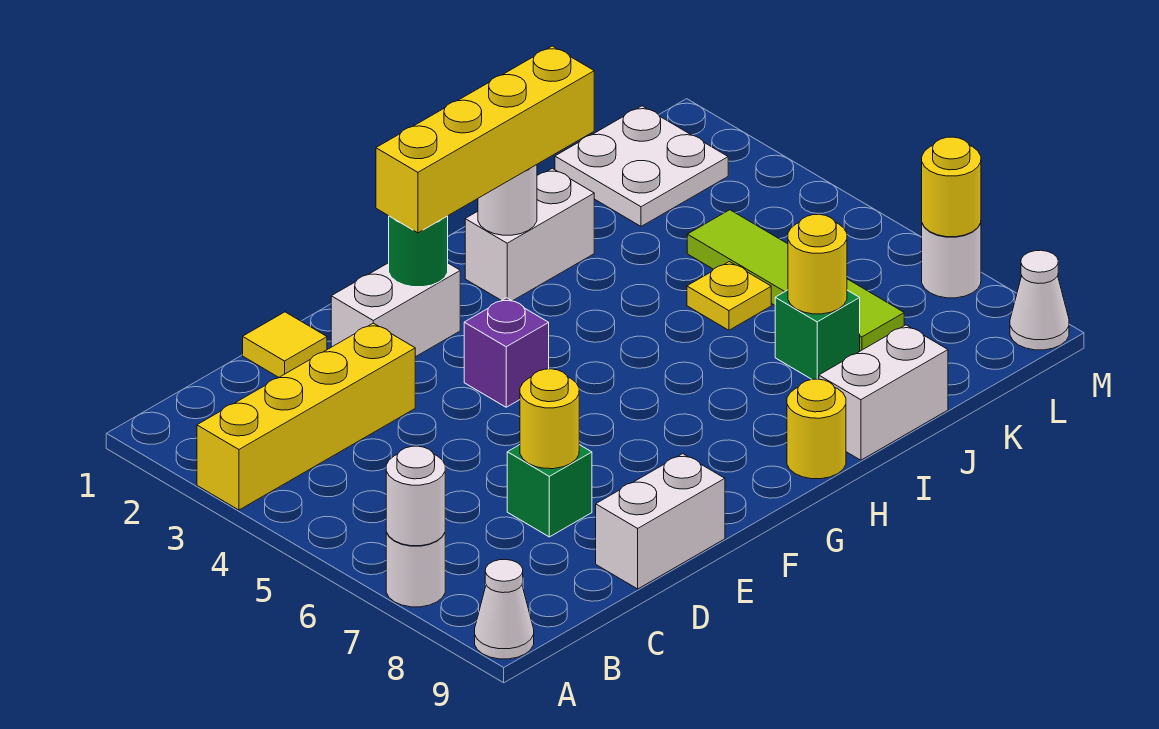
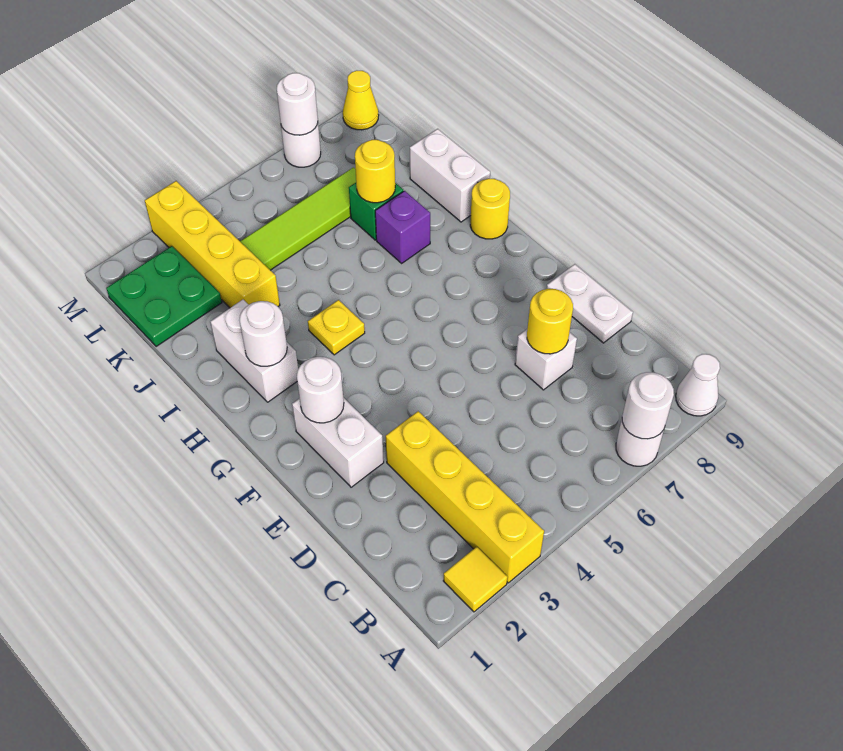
yellow 1x1 tile [243,312,327,377] -> yellow 1x1 tile moved to [443,547,508,612]
green 1x1 brick [507,445,592,537] -> white 1x1 brick [515,329,577,390]
white 1x2 brick [596,454,725,589] -> white 1x2 plate [546,264,633,343]
green 1x1 round brick [389,216,448,287] -> white 1x1 round brick [297,357,344,423]
yellow 1x4 brick [376,46,594,233] -> yellow 1x4 brick moved to [145,181,280,308]
purple 1x1 brick [464,298,549,407] -> purple 1x1 brick moved to [375,191,430,263]
yellow 1x1 plate [687,262,771,330] -> yellow 1x1 plate moved to [308,300,365,355]
white 2x2 plate [555,106,728,226] -> green 2x2 plate [106,246,222,347]
yellow 1x1 round brick [922,137,981,237] -> white 1x1 round brick [277,73,318,135]
white 1x1 cone [1010,250,1069,350] -> yellow 1x1 cone [343,71,379,130]

